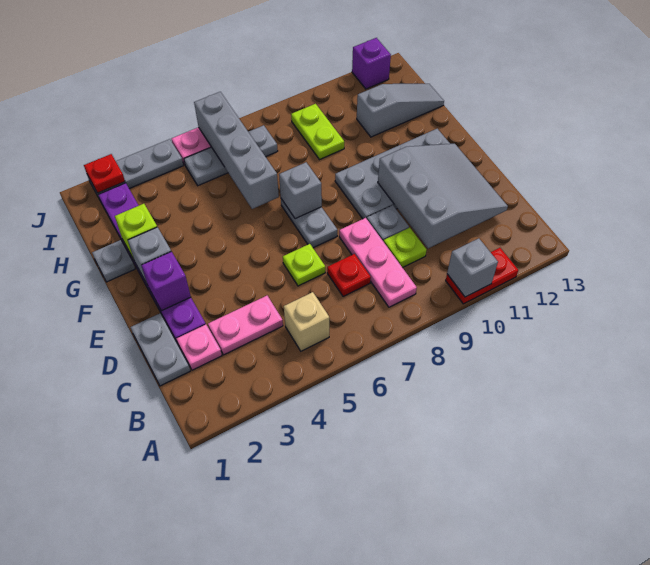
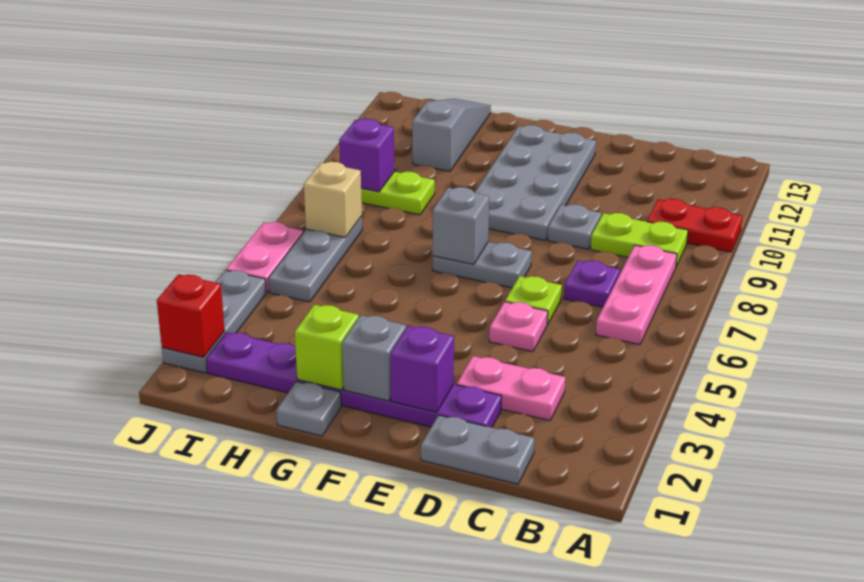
red 1x2 plate [446,248,518,304] -> red 1x2 plate turned to [647,198,742,252]
grey 1x1 brick [447,238,498,297] -> none
tan 1x1 brick [284,292,329,351] -> tan 1x1 brick moved to [304,162,362,237]
pink 1x3 plate [339,218,417,307] -> pink 1x3 plate turned to [596,245,677,345]
pink 1x1 plate [177,325,222,370] -> pink 1x1 plate moved to [489,302,548,352]
pink 1x2 plate [208,296,283,355] -> pink 1x2 plate turned to [457,356,565,420]
red 1x1 plate [327,254,371,297] -> purple 1x1 plate [564,261,620,307]
lime 1x1 plate [384,228,426,268] -> lime 1x2 plate [591,213,688,266]
grey 3x3 slope [378,144,508,248] -> none
grey 1x4 brick [194,92,279,209] -> none
red 1x1 plate [84,154,125,193] -> red 1x1 brick [157,274,225,357]
purple 1x1 brick [352,38,391,89] -> purple 1x1 brick moved to [339,119,394,192]

